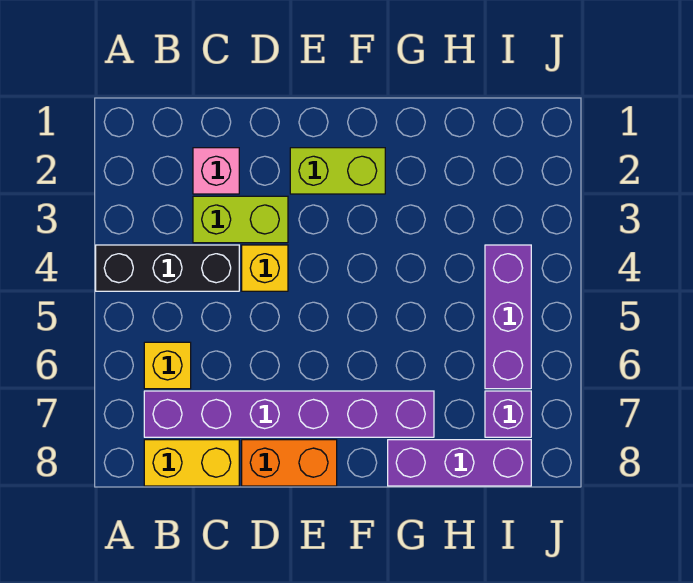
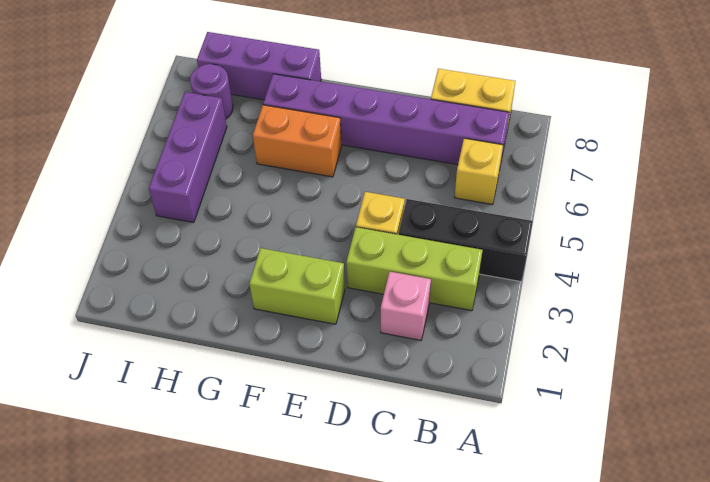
lime 1x2 brick [193,196,288,243] -> lime 1x3 brick [346,227,483,311]
orange 1x2 brick [242,440,337,486] -> orange 1x2 brick moved to [253,105,342,177]
purple 1x1 brick [485,391,531,437] -> purple 1x1 round brick [190,64,233,119]

